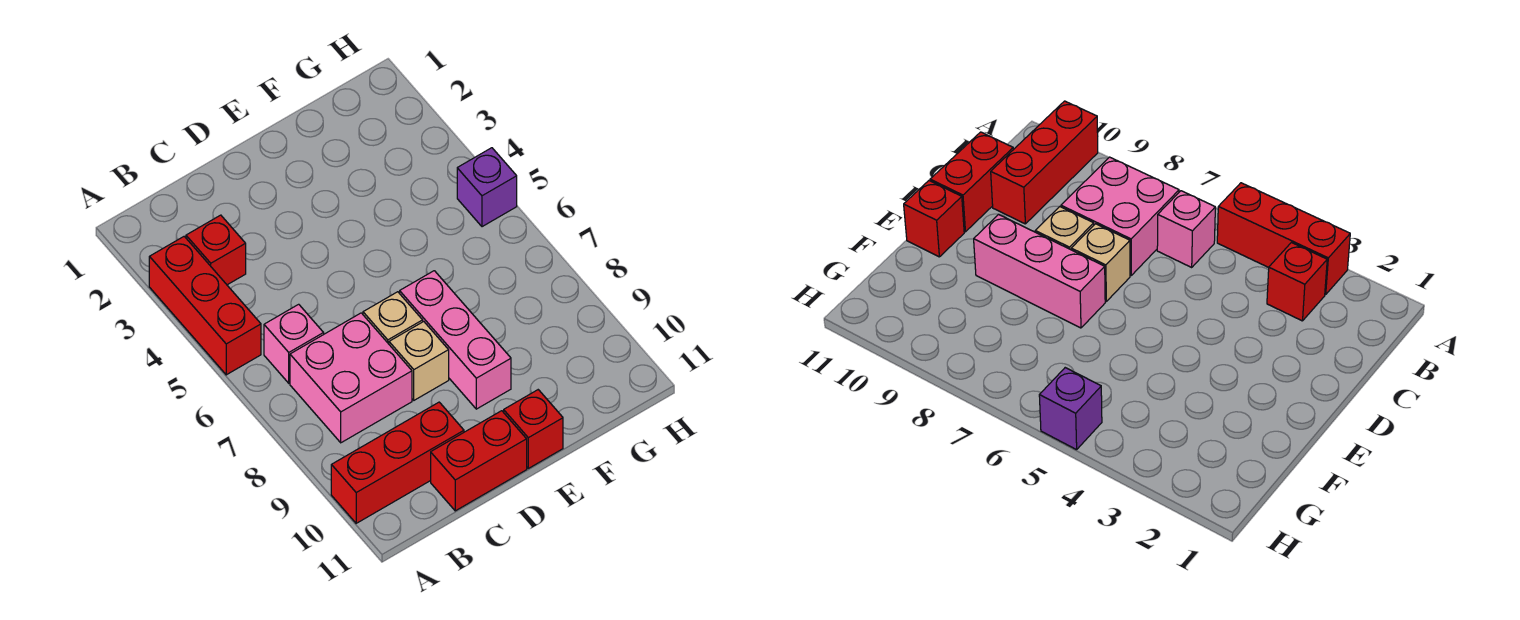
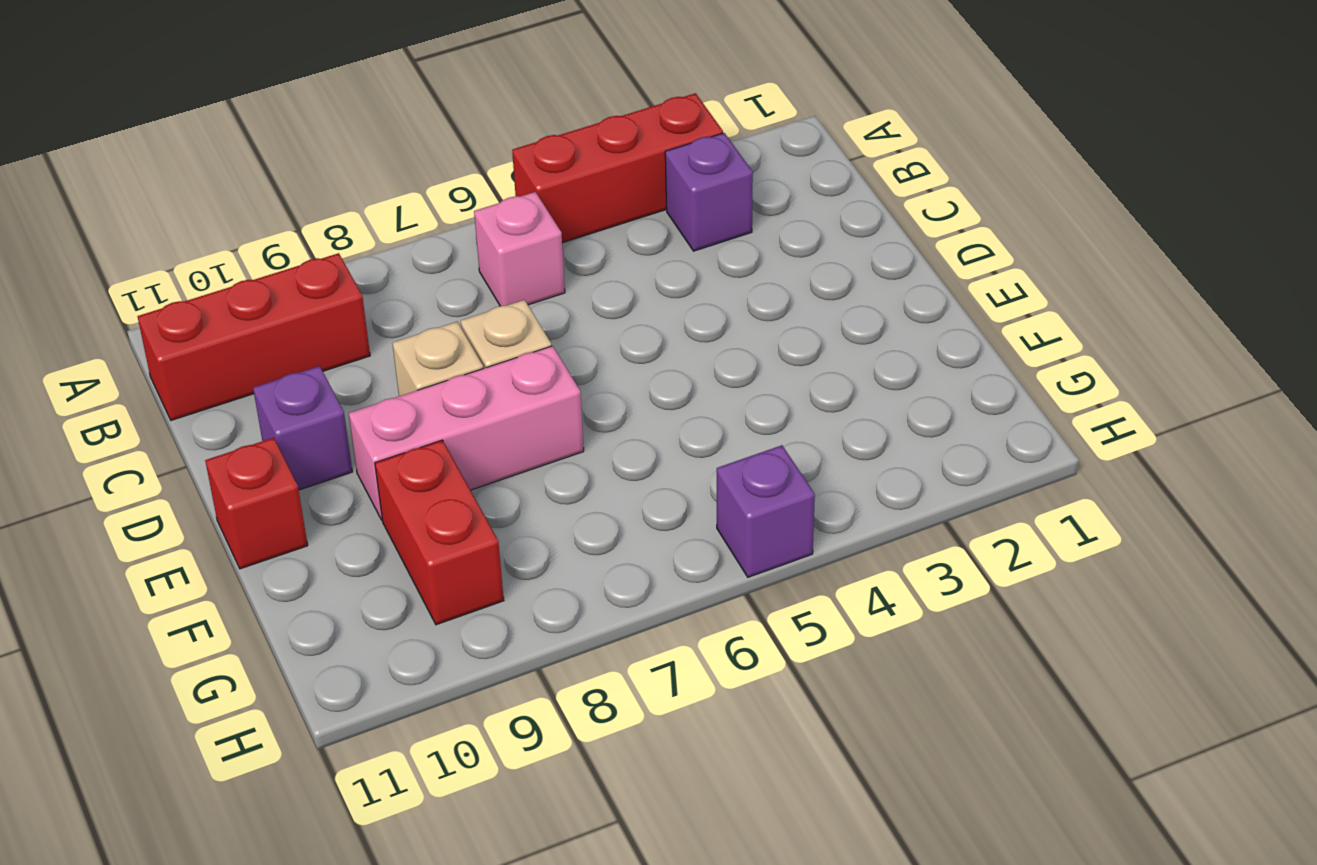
red 1x3 brick [331,402,464,523] -> red 1x3 brick turned to [137,253,370,420]
red 1x1 brick [186,215,246,285] -> purple 1x1 brick [665,133,753,251]
pink 2x2 brick [290,313,412,443] -> none
red 1x2 brick [431,411,527,511] -> red 1x2 brick moved to [375,440,504,625]
none -> purple 1x1 brick [253,366,352,490]

